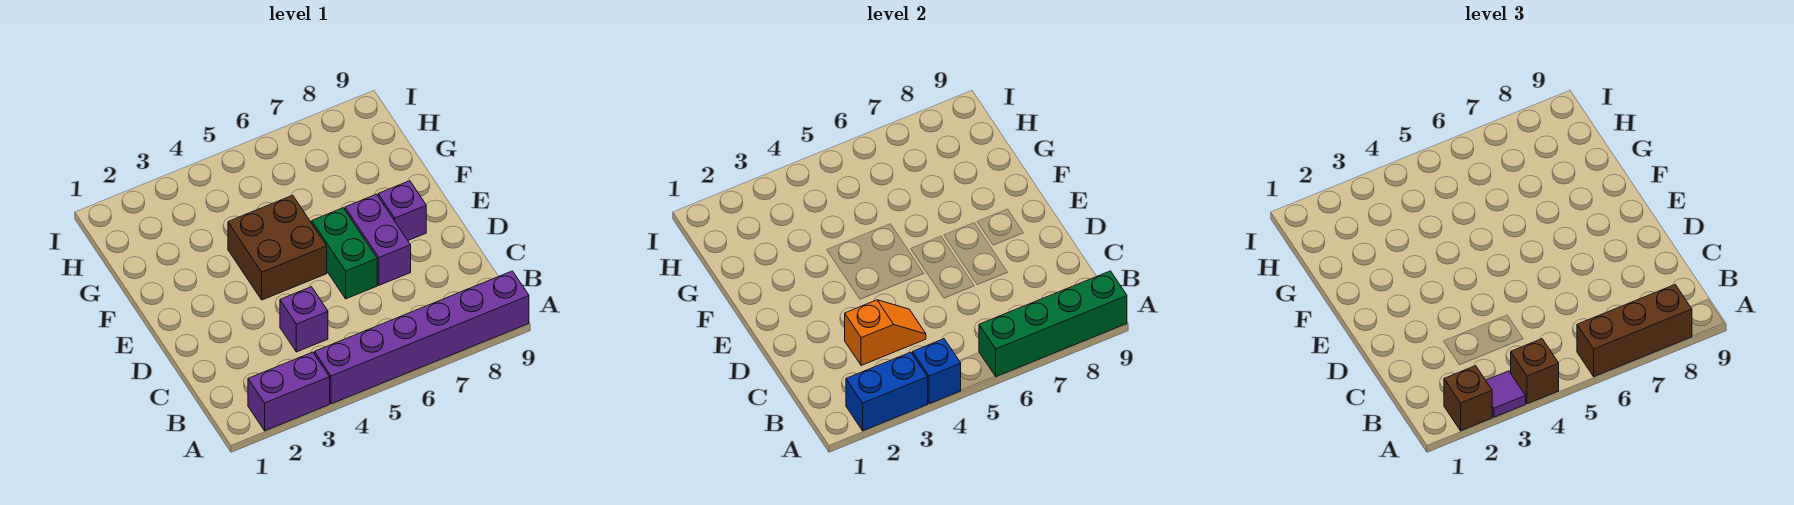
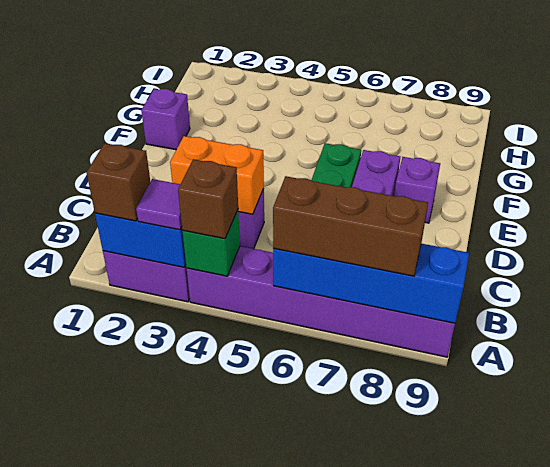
blue 1x1 brick [913,339,961,404] -> green 1x1 brick [182,210,240,276]
green 1x4 brick [979,271,1127,377] -> blue 1x4 brick [273,244,469,323]
orange 1x2 slope [845,300,926,365] -> orange 1x2 brick [170,136,264,214]
brown 2x2 brick [228,195,327,300] -> none
none -> purple 1x1 brick [141,89,190,150]

